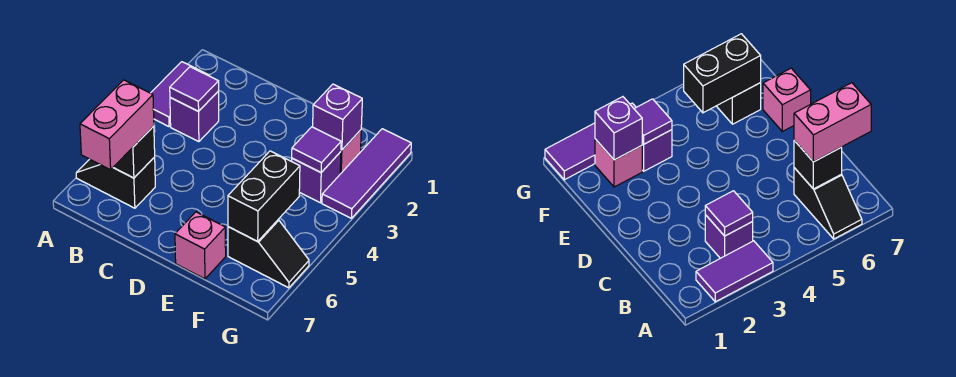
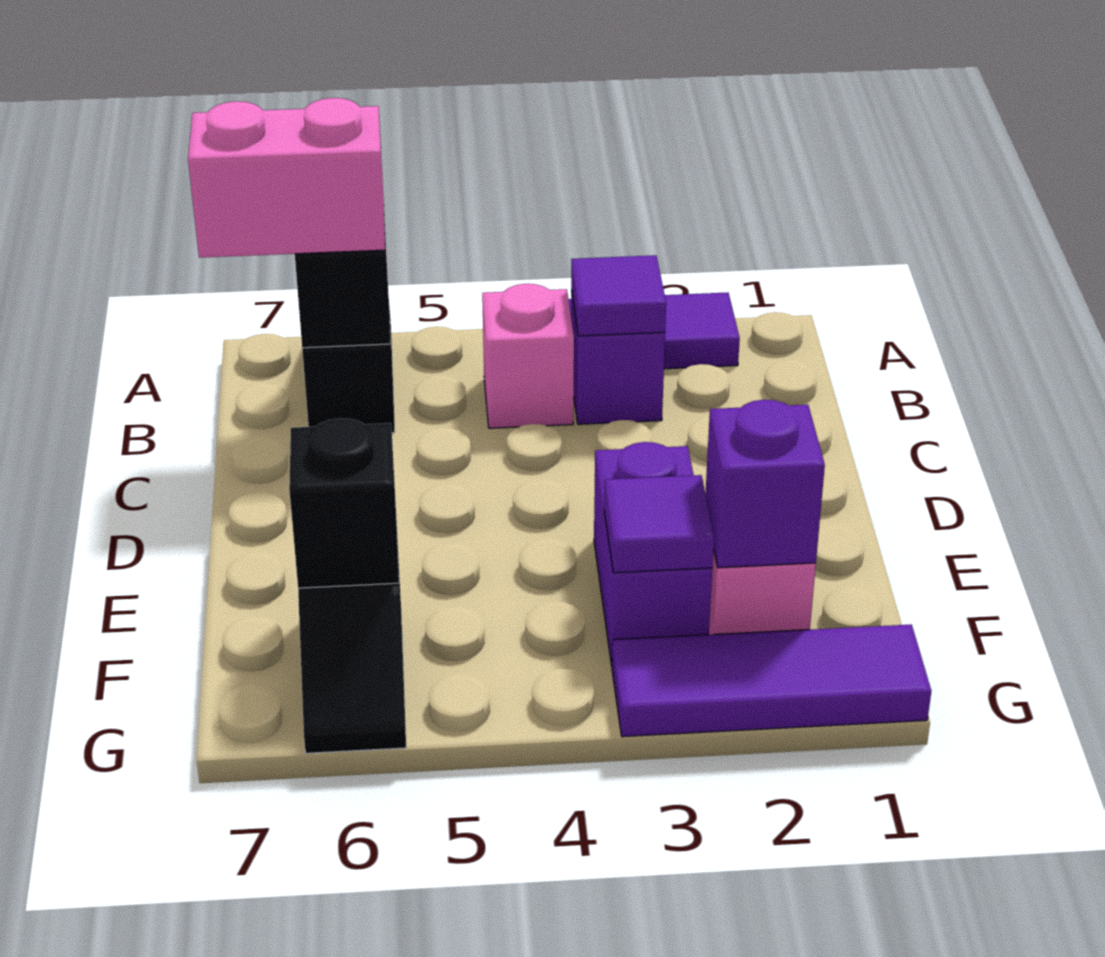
pink 1x1 brick [175,212,226,279] -> pink 1x1 brick moved to [482,284,574,428]
purple 1x1 brick [292,152,341,203] -> purple 1x2 brick [594,442,712,665]
black 1x2 brick [228,151,300,241] -> black 1x1 brick [289,418,399,588]

